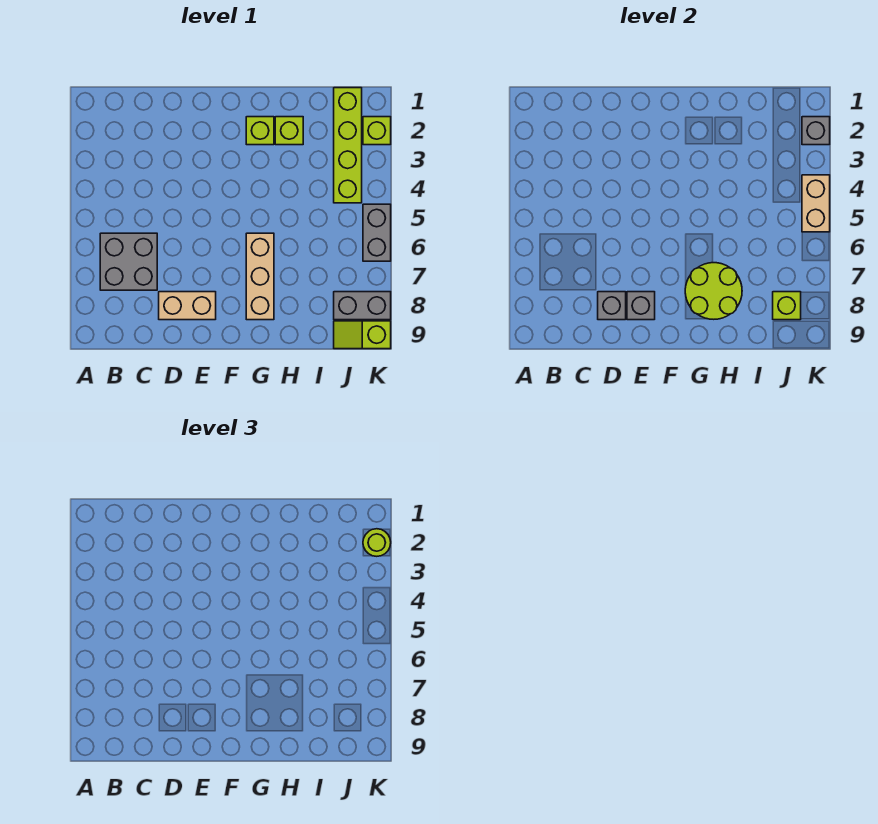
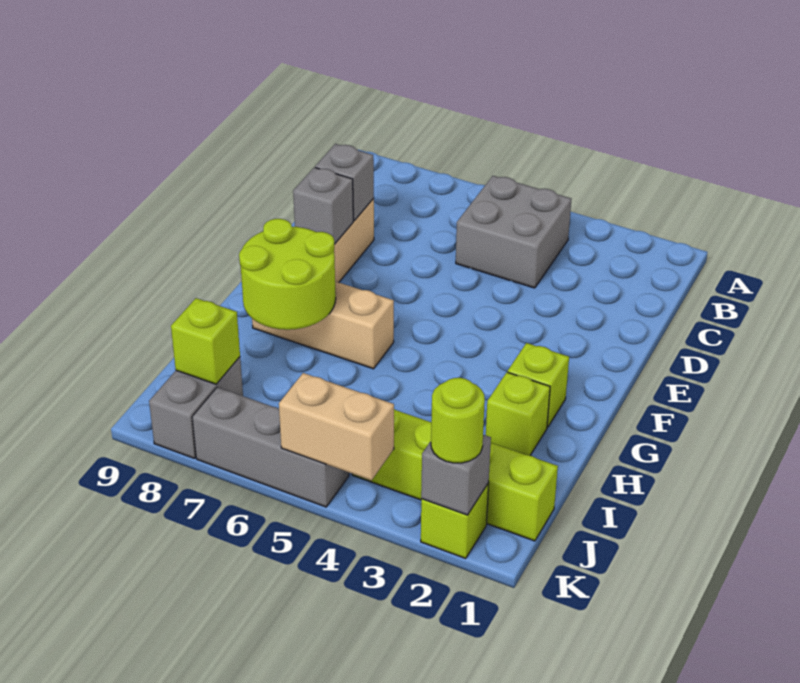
grey 2x2 brick [100,233,157,290] -> grey 2x2 brick moved to [456,176,571,288]
lime 1x2 slope [334,321,391,349] -> none
grey 1x2 brick [363,204,391,261] -> grey 1x3 brick [192,387,349,507]

